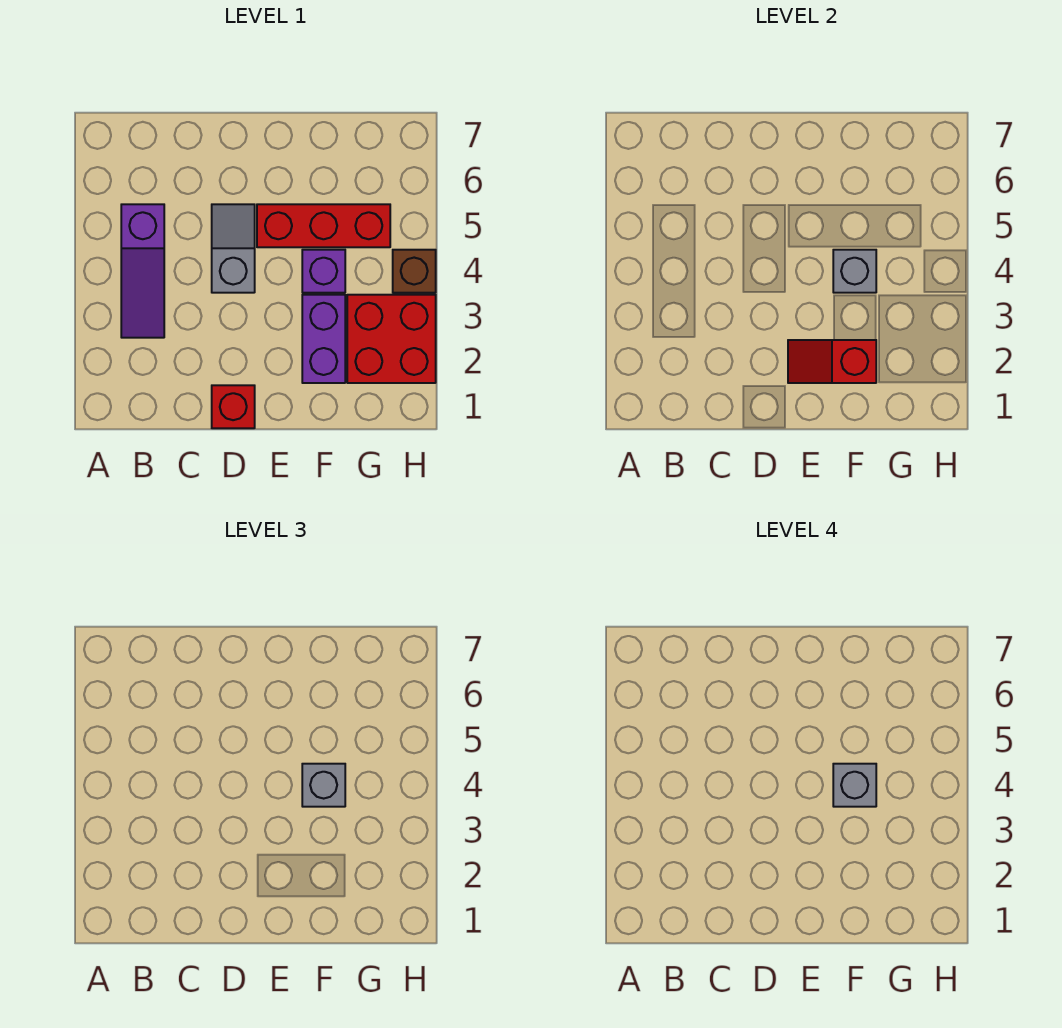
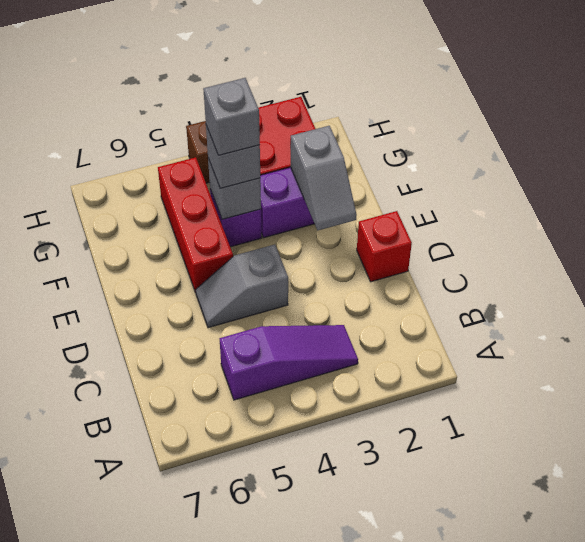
red 1x2 slope [788,340,876,383] -> grey 1x2 slope [291,126,357,231]

